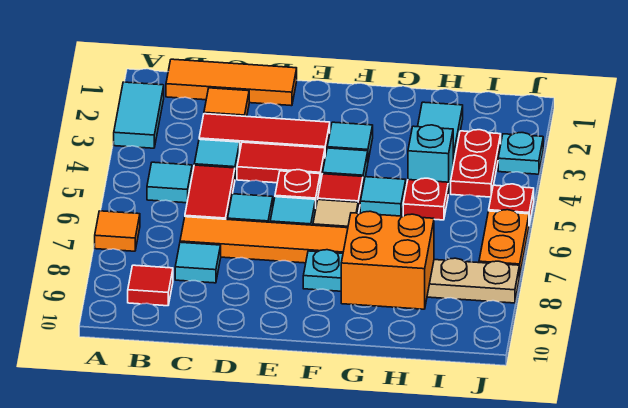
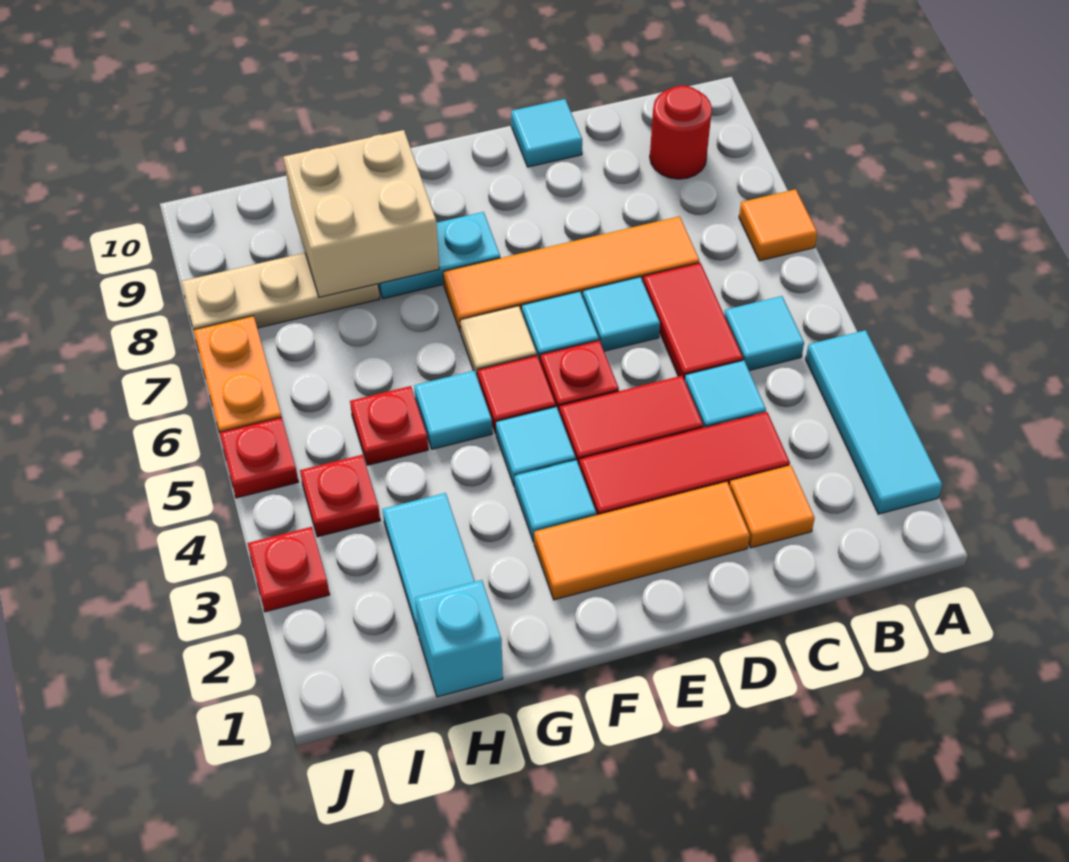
cyan 1x2 tile [114,82,164,148] -> cyan 1x3 tile [806,330,942,514]
orange 1x3 tile [166,59,297,106] -> orange 1x3 tile moved to [534,482,750,600]
red 1x1 tile [128,265,173,306] -> red 1x1 round brick [650,86,712,179]
cyan 1x1 tile [175,242,221,283] -> cyan 1x1 tile moved to [511,99,582,167]
orange 2x2 brick [341,211,434,309] -> tan 2x2 brick [284,130,439,297]
cyan 1x1 brick [408,125,453,194] -> cyan 1x1 brick moved to [415,580,503,697]
red 1x2 plate [451,130,501,197] -> red 1x1 plate [300,455,380,537]
cyan 1x1 plate [498,133,543,174] -> red 1x1 plate [247,527,330,612]

